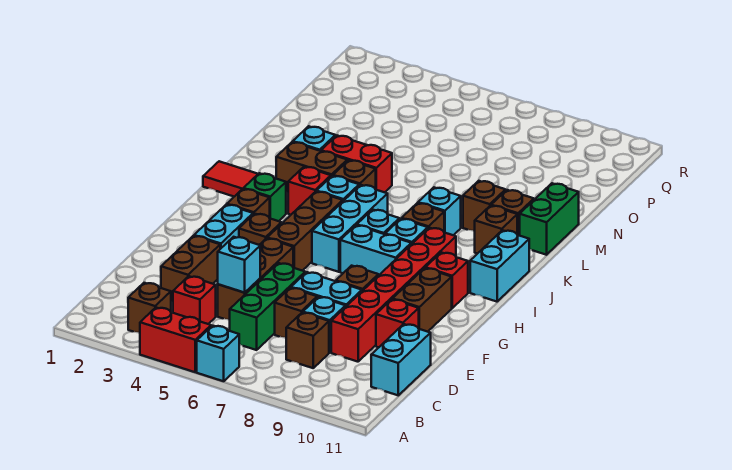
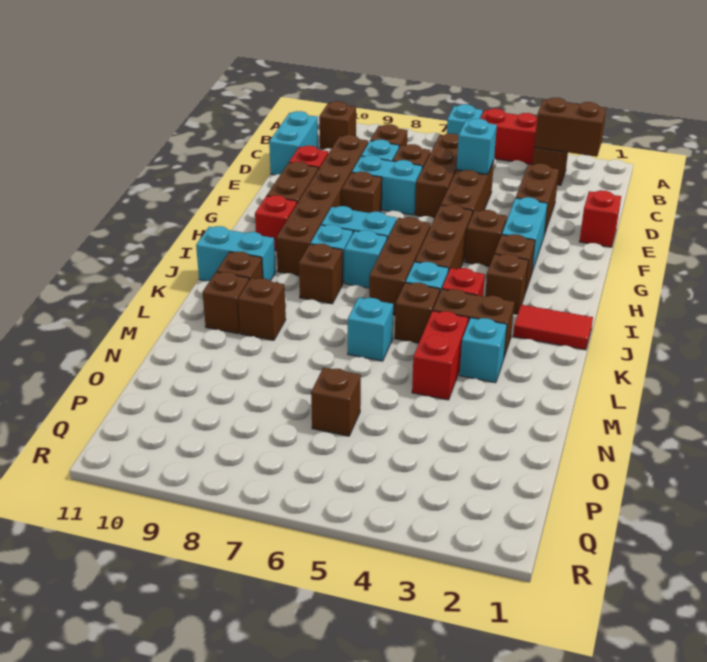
none -> brown 1x2 brick [534,98,606,157]
none -> brown 1x1 brick [319,101,356,149]
red 1x1 brick [173,276,216,324] -> red 1x1 brick moved to [579,190,621,247]
green 1x3 brick [230,263,305,350] -> brown 1x3 brick [415,133,459,218]
red 1x6 brick [331,228,456,362] -> brown 1x6 brick [276,135,368,276]
cyan 1x3 brick [312,185,388,272] -> brown 1x3 brick [369,217,431,315]
green 1x1 brick [243,173,286,221] -> brown 1x1 brick [485,254,528,314]
cyan 1x2 brick [470,230,529,302] -> cyan 1x2 brick turned to [196,226,276,281]
cyan 1x1 brick [418,187,461,235] -> cyan 1x1 brick moved to [348,298,393,361]
red 1x2 brick [321,136,392,192] -> red 1x2 brick turned to [412,311,468,400]
green 1x2 brick [520,183,579,255] -> none
none -> brown 1x1 brick [311,368,361,436]

